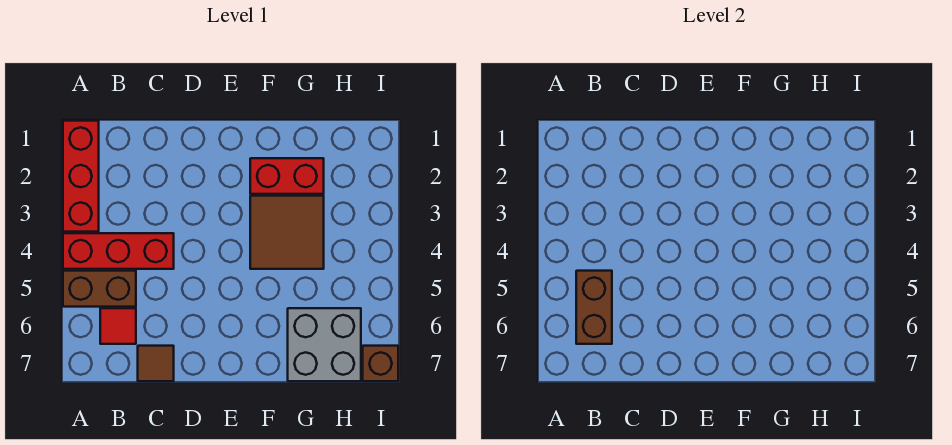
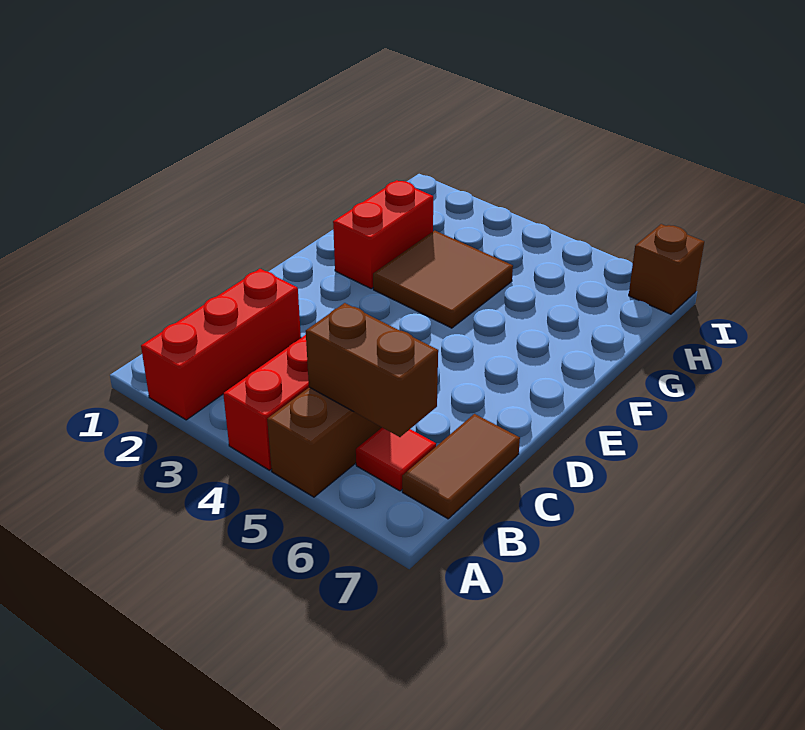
red 1x3 brick [63,121,99,232] -> red 1x3 brick turned to [141,269,301,420]
brown 1x1 tile [138,346,174,381] -> brown 1x2 tile [402,414,520,519]
grey 2x2 brick [288,308,361,381] -> none

